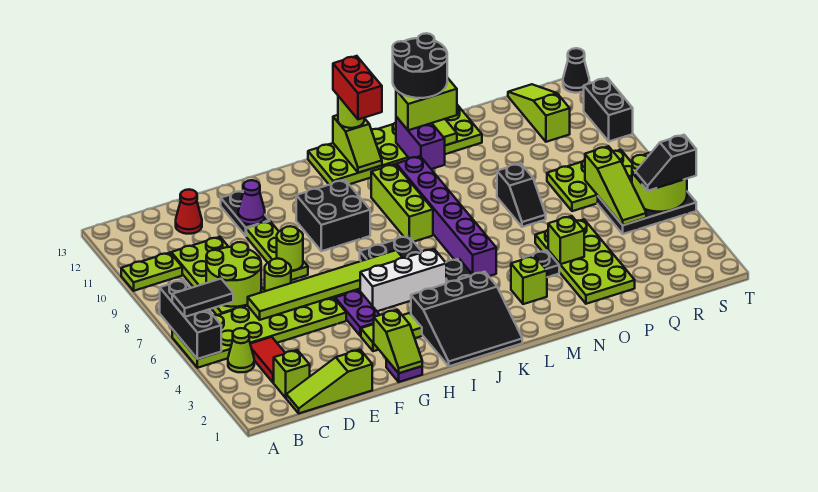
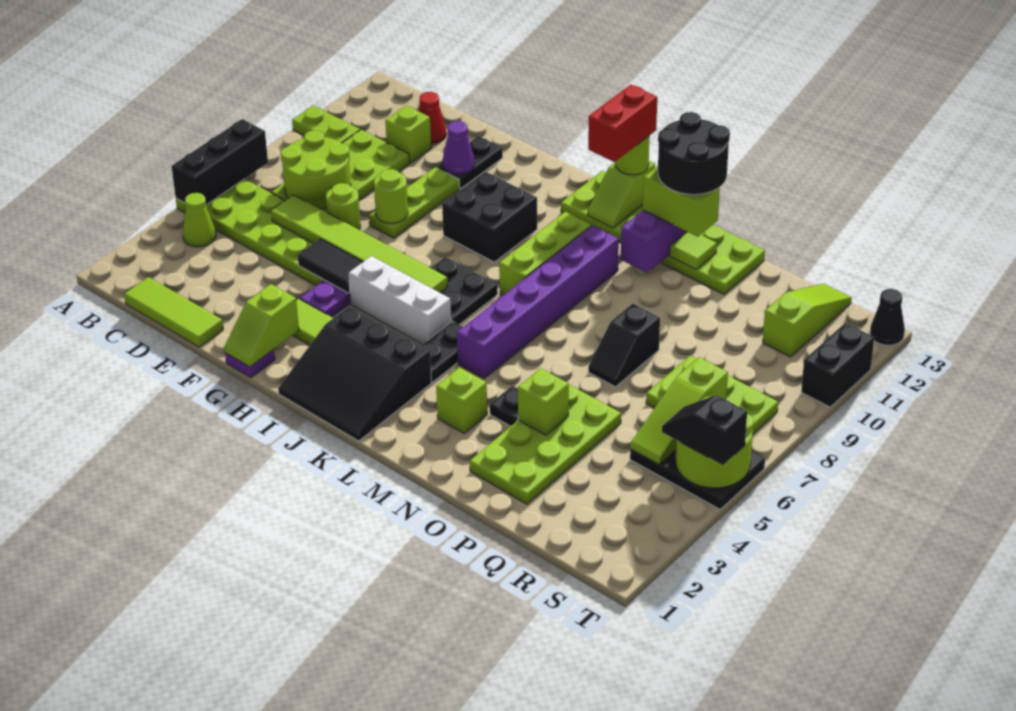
black 1x2 tile [172,279,233,317] -> black 1x2 tile moved to [298,239,362,293]
lime 1x3 slope [286,350,372,413] -> lime 1x3 tile [124,277,223,347]
lime 1x1 brick [274,350,310,398] -> lime 1x1 brick moved to [385,105,431,163]
red 1x2 tile [250,337,285,383] -> none

